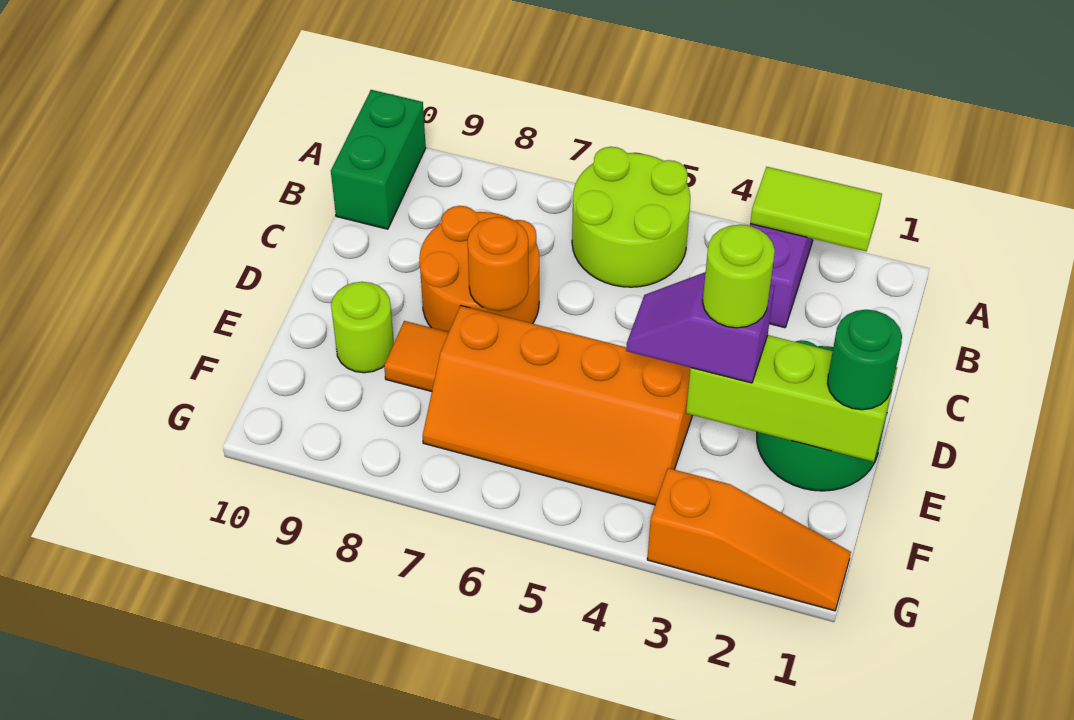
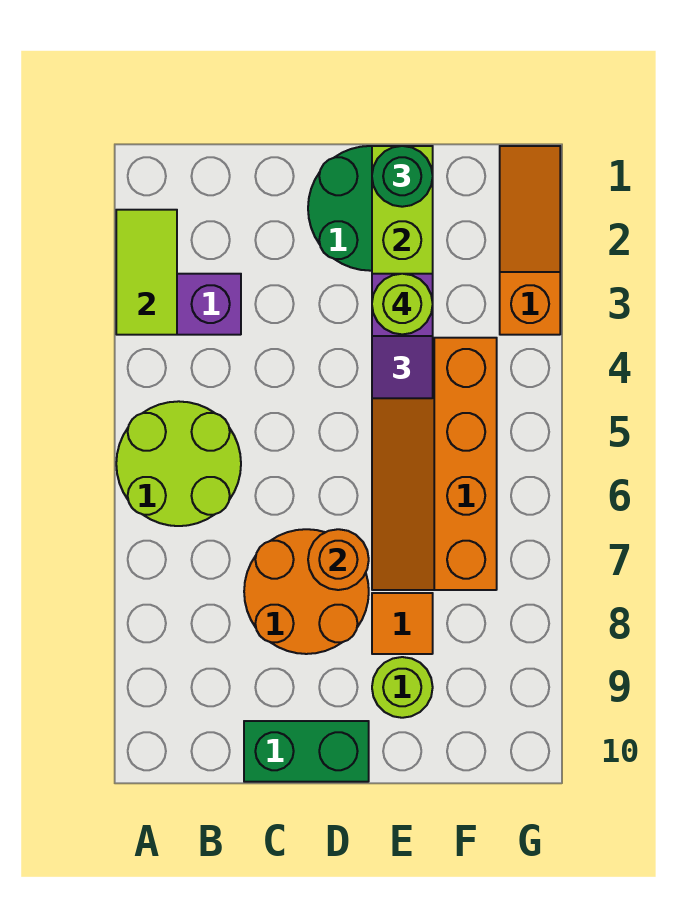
green 1x2 brick [331,90,426,229] -> green 1x2 brick moved to [244,721,369,782]
orange 2x4 slope [423,306,693,505] -> orange 2x4 slope turned to [372,338,497,590]

